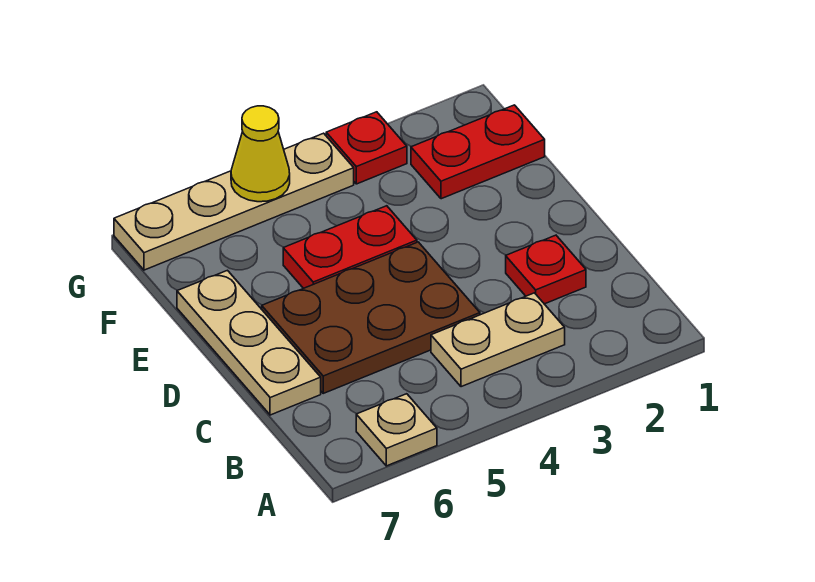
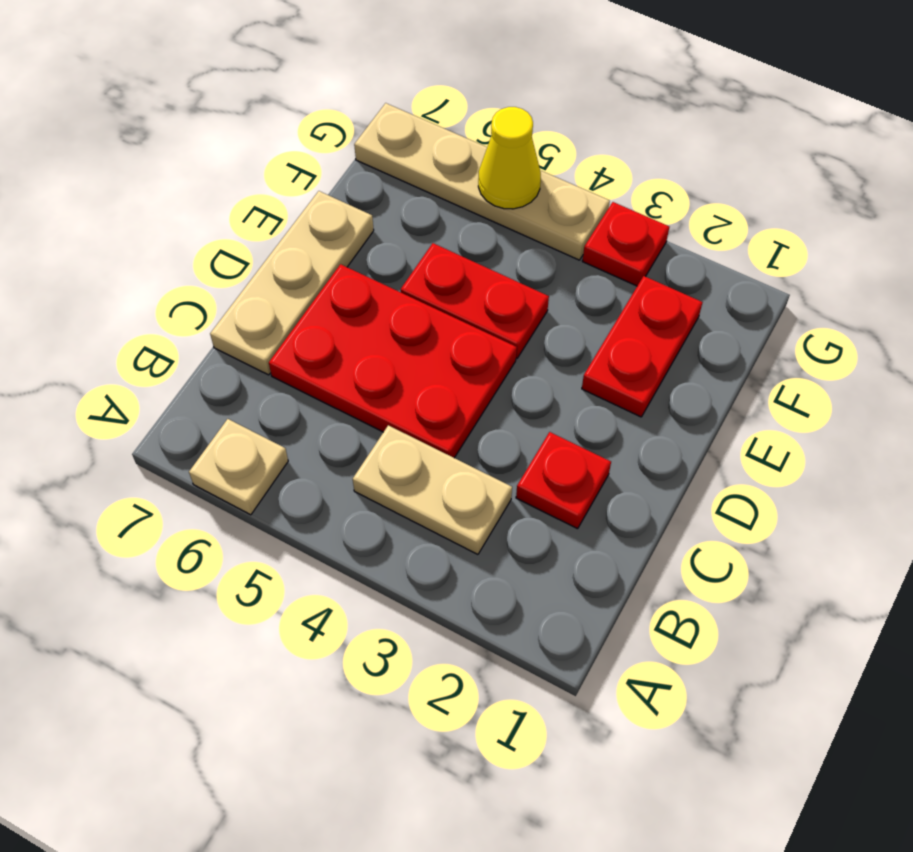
brown 2x3 plate [262,242,480,393] -> red 2x3 plate [269,264,517,458]
red 1x2 plate [411,105,545,199] -> red 1x2 plate turned to [582,276,703,417]

